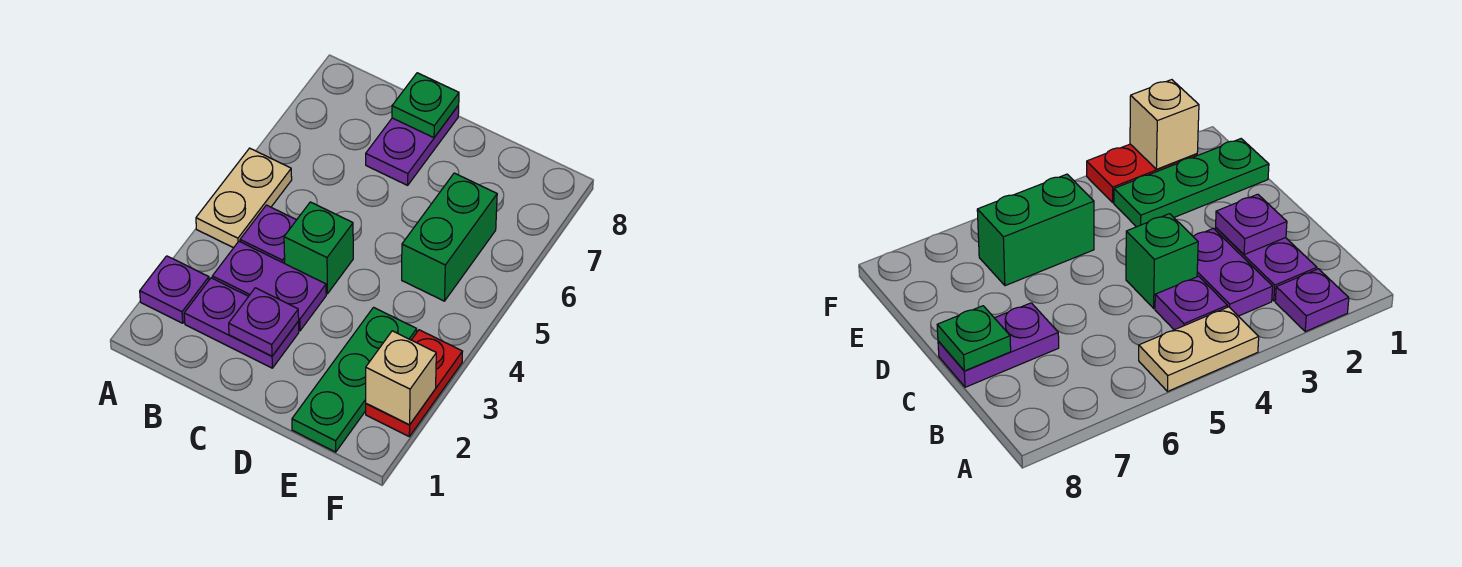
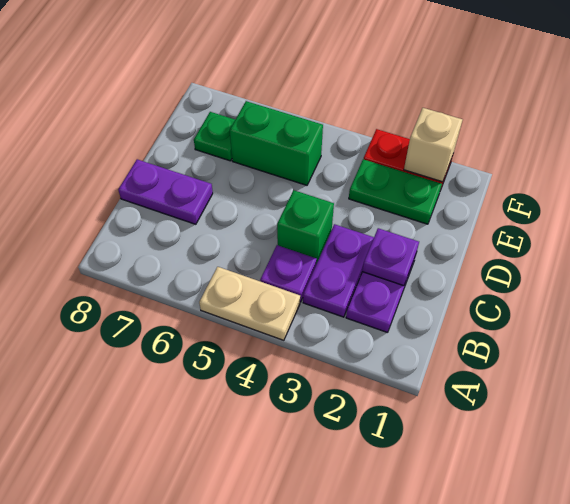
purple 1x1 plate [140,256,209,323] -> none
green 1x1 plate [392,73,459,138] -> green 1x1 plate moved to [194,112,235,161]
green 1x3 plate [292,307,417,452] -> green 1x2 plate [349,159,442,224]

